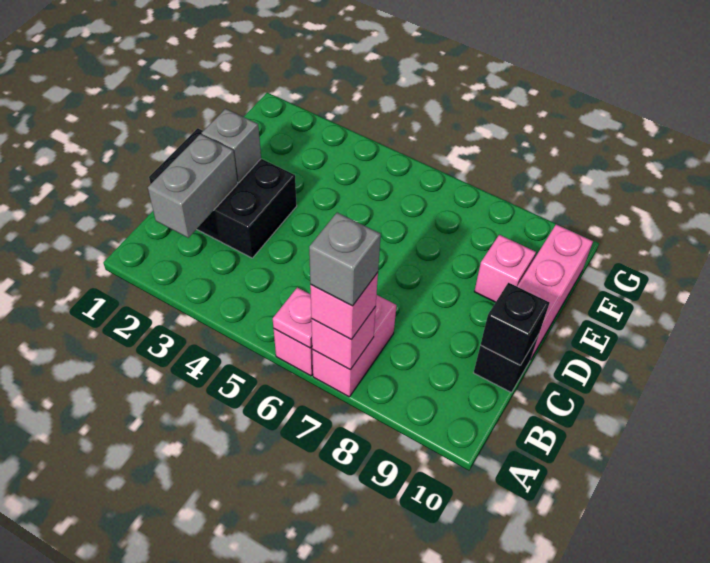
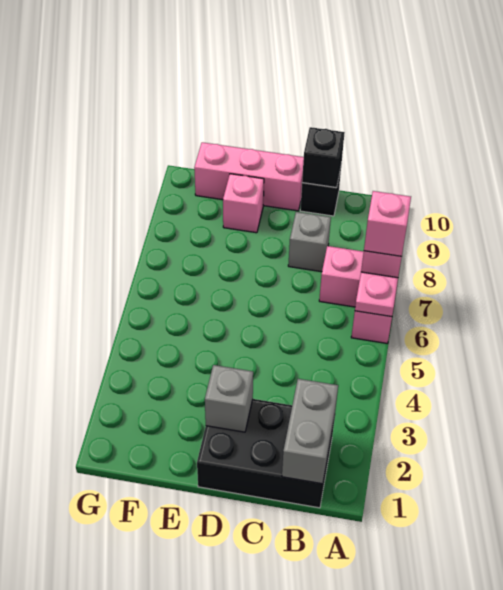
grey 1x1 brick [309,213,381,306] -> grey 1x1 brick moved to [288,212,331,272]
grey 1x2 brick [148,134,238,238] -> grey 1x2 brick turned to [282,379,338,484]
black 2x3 brick [149,128,297,258] -> black 2x3 brick turned to [197,399,335,508]

